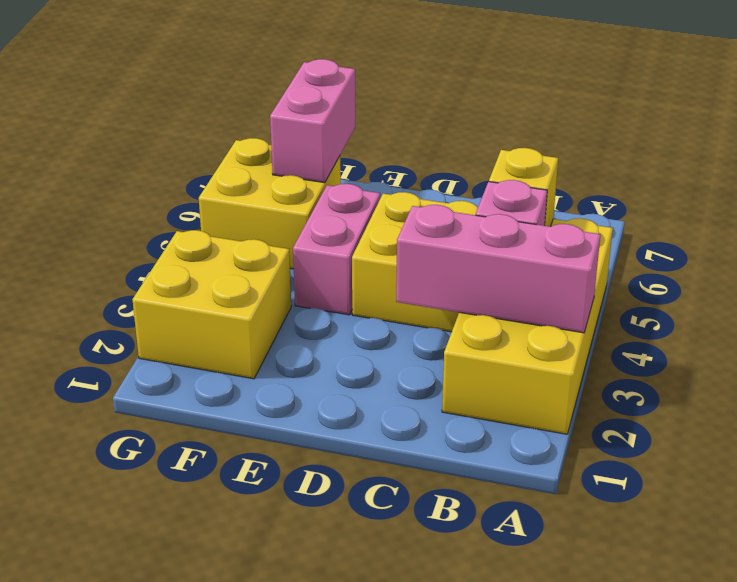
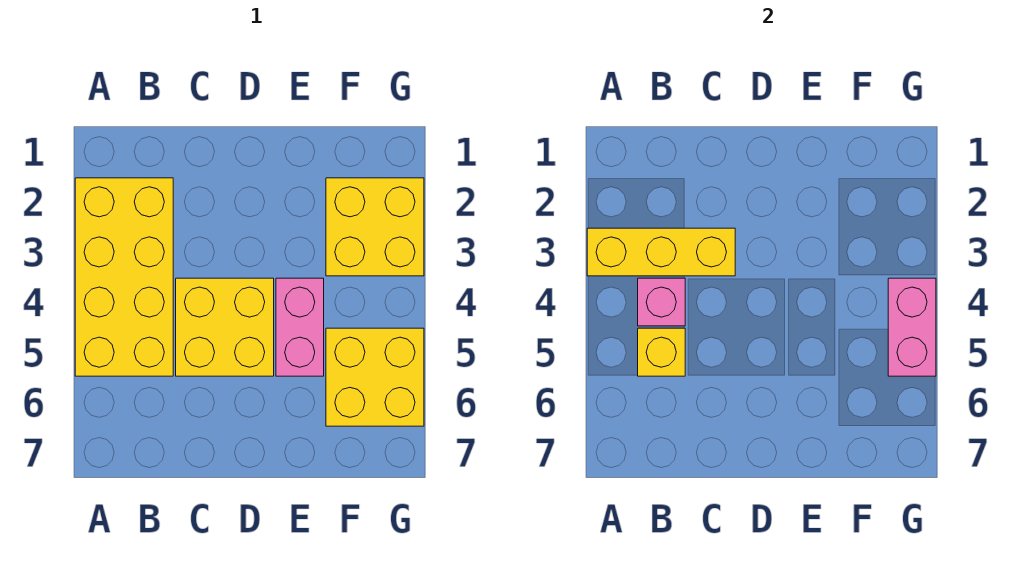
pink 1x3 brick [396,205,601,333] -> yellow 1x3 brick [587,228,735,276]
pink 1x2 brick [270,59,355,183] -> pink 1x2 brick moved to [888,278,936,376]

